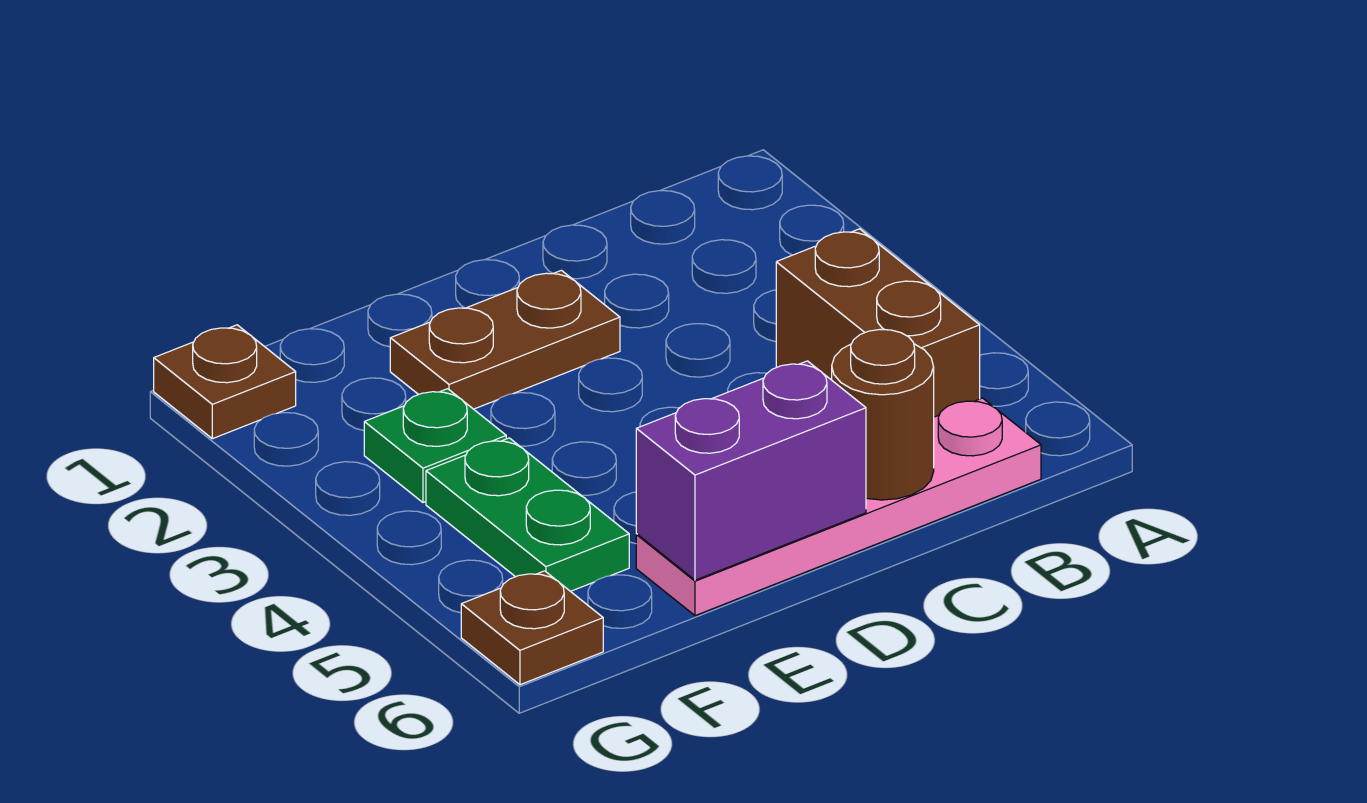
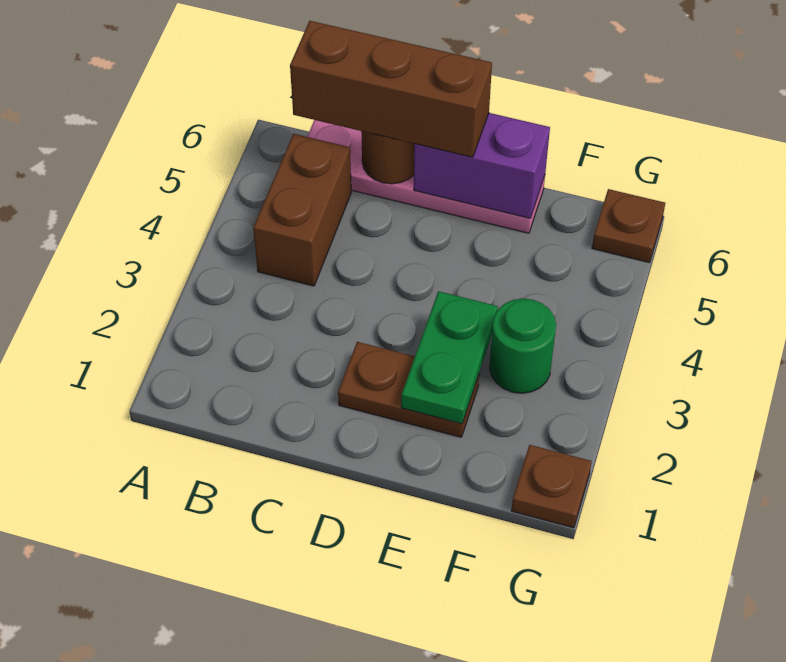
none -> brown 1x3 brick [290,21,492,157]
green 1x1 plate [364,389,506,502] -> green 1x1 round brick [489,298,556,393]
green 1x2 plate [426,438,629,591] -> green 1x2 plate moved to [401,291,498,424]

